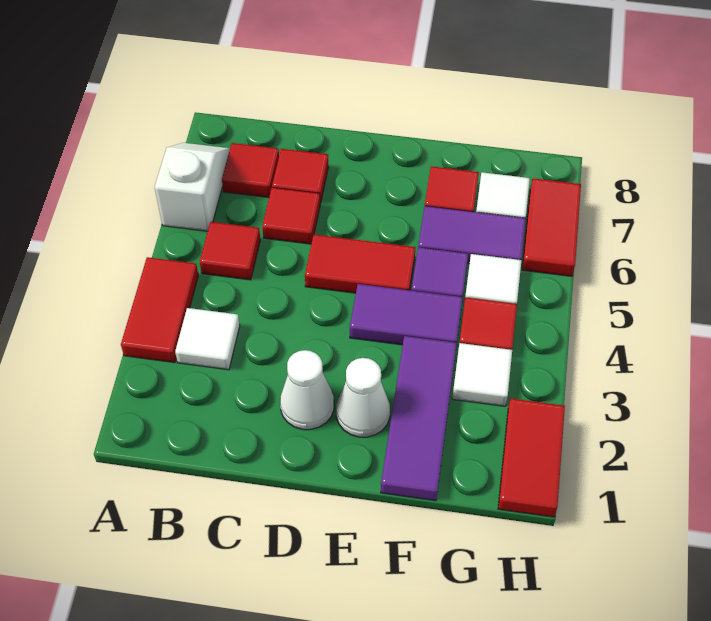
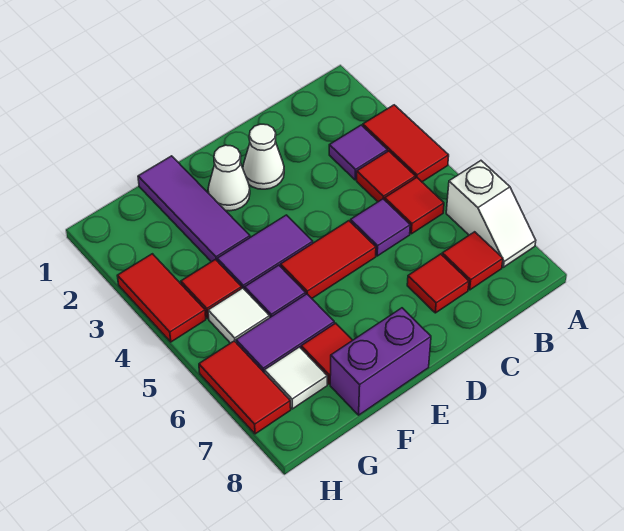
white 1x1 tile [175,308,240,370] -> purple 1x1 tile [329,125,387,180]
none -> purple 1x1 tile [351,199,410,256]
red 1x1 tile [262,188,320,244] -> red 1x1 tile moved to [357,151,415,202]
none -> purple 1x2 brick [330,308,431,415]
white 1x1 tile [452,343,512,406] -> none
red 1x2 tile [498,398,565,517] -> red 1x2 tile moved to [117,254,206,342]

